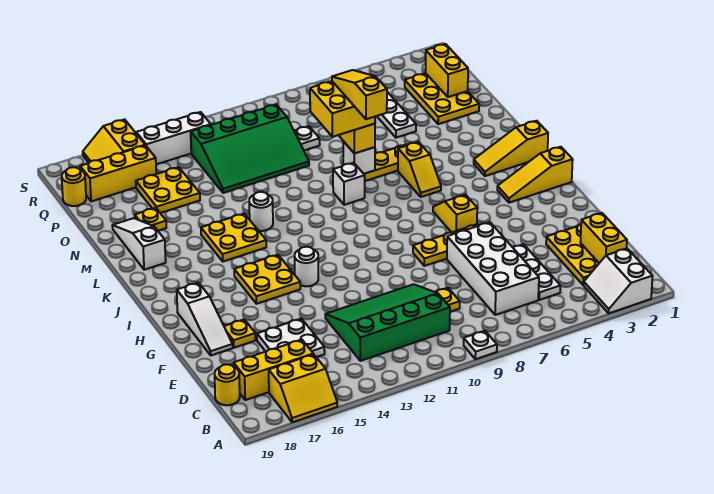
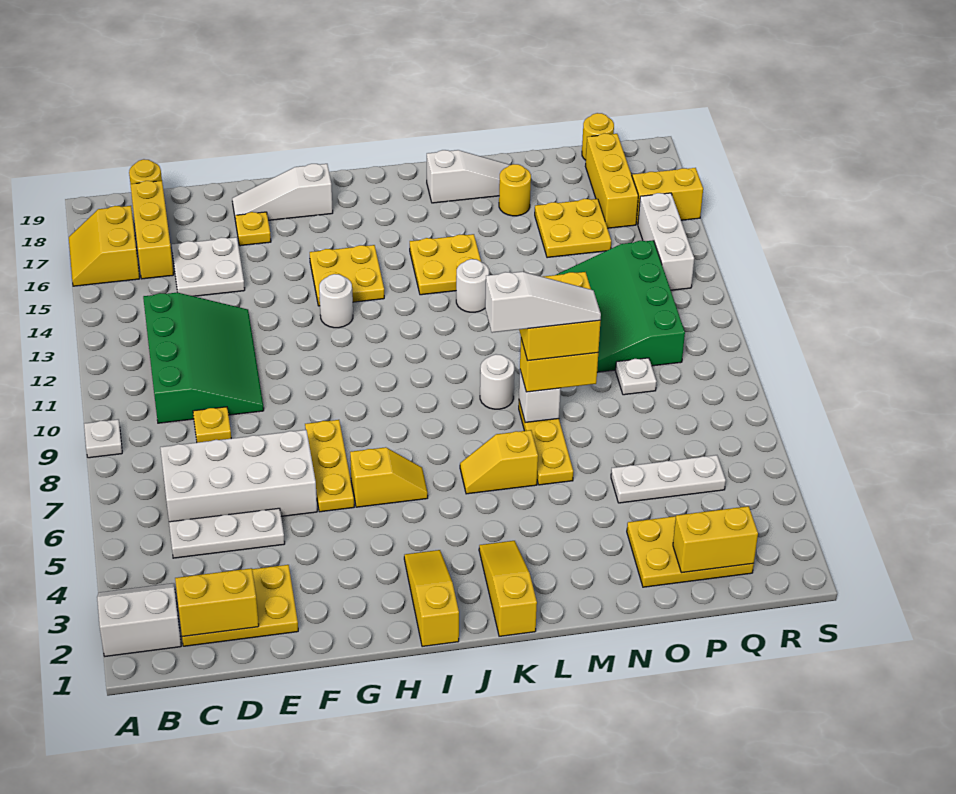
yellow 1x3 slope [332,70,387,119] -> white 1x3 slope [485,272,601,333]
white 1x1 brick [333,163,365,205] -> white 1x1 round brick [480,354,514,409]
yellow 1x1 plate [135,208,166,231] -> yellow 1x1 round brick [499,164,531,216]

